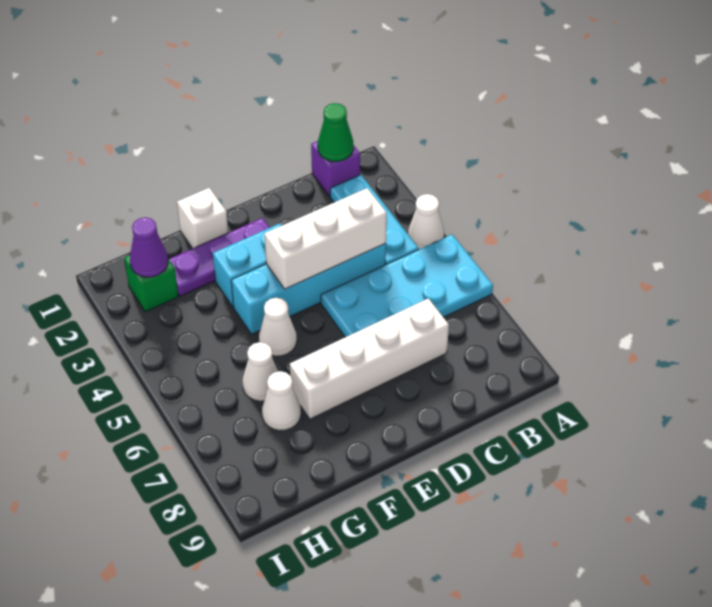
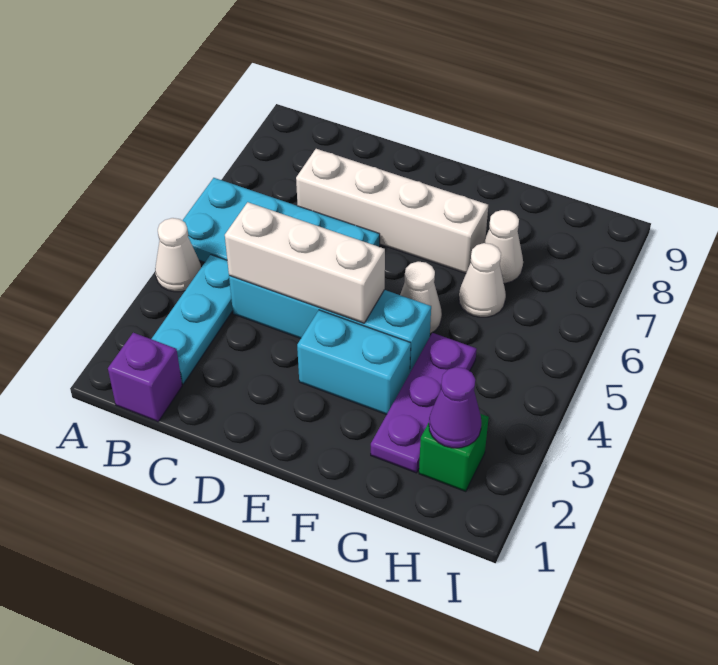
green 1x1 cone [318,103,353,161] -> none
purple 1x3 plate [169,218,270,296] -> purple 1x3 plate turned to [371,333,477,473]
white 1x1 brick [177,188,228,248] -> none

